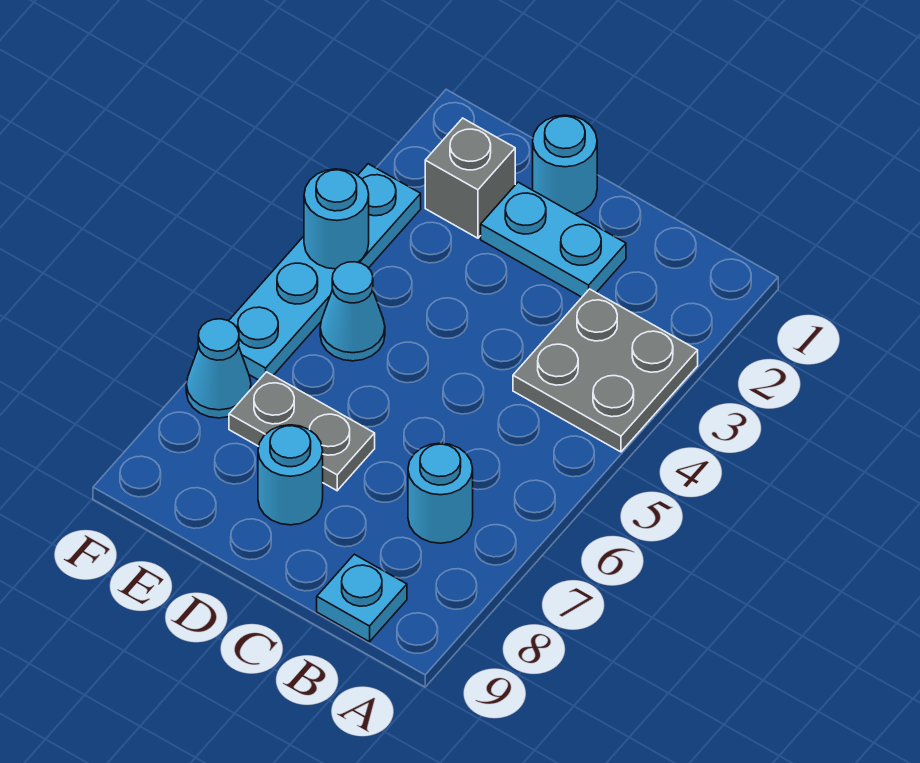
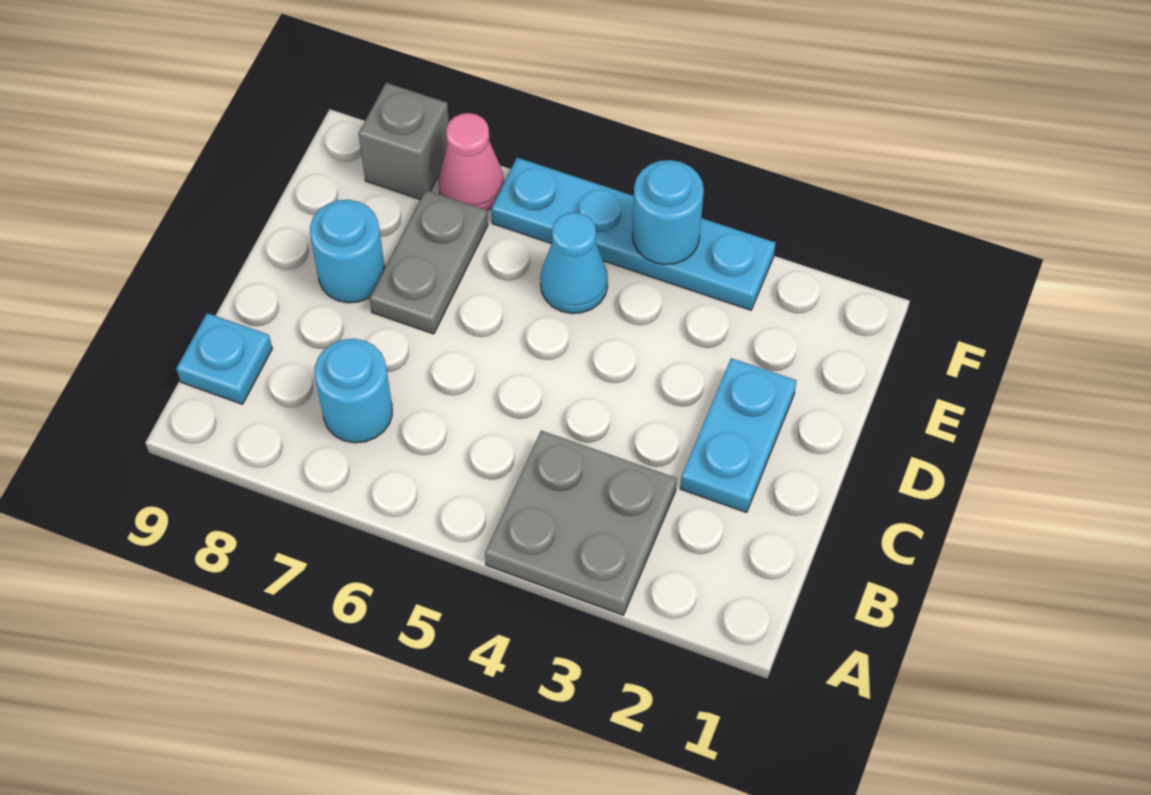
cyan 1x1 round brick [533,115,597,214] -> none
grey 1x1 brick [425,118,515,238] -> grey 1x1 brick moved to [359,83,449,200]
cyan 1x1 cone [186,319,251,418] -> pink 1x1 cone [438,113,504,211]

